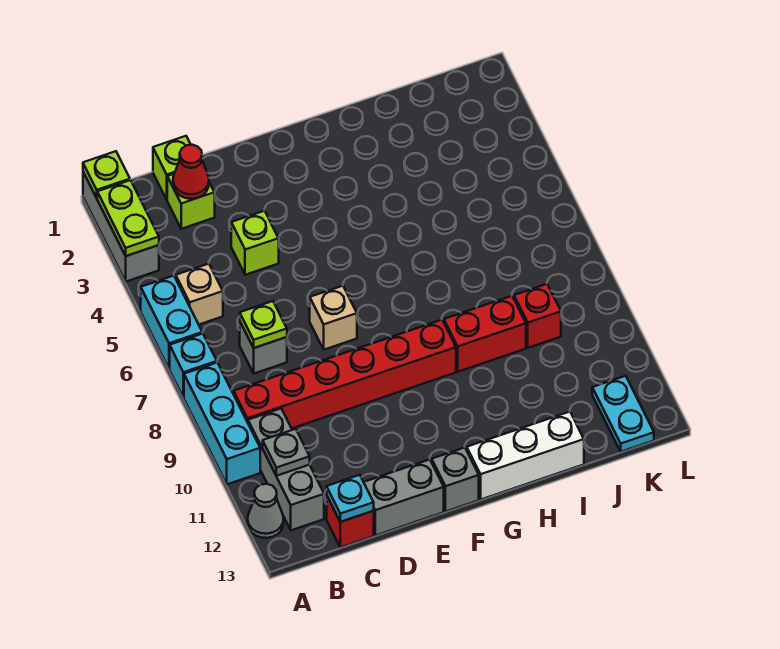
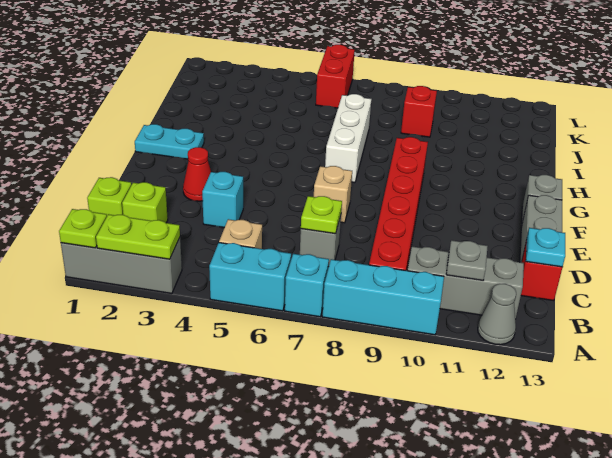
red 1x1 cone [173,145,209,199] -> red 1x1 cone moved to [183,147,211,201]
lime 1x1 brick [231,211,279,275] -> cyan 1x1 brick [202,172,243,227]
white 1x3 brick [467,412,584,499] -> white 1x3 brick moved to [325,94,371,183]
red 1x2 brick [444,296,526,372] -> red 1x2 brick moved to [316,45,355,108]
cyan 1x2 plate [592,376,654,452] -> cyan 1x2 plate moved to [135,124,204,159]

